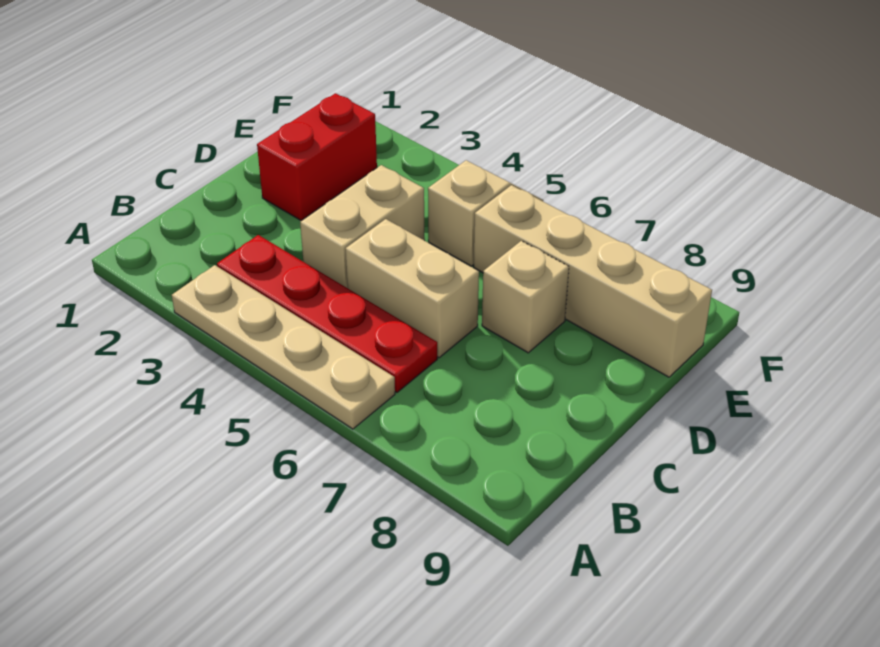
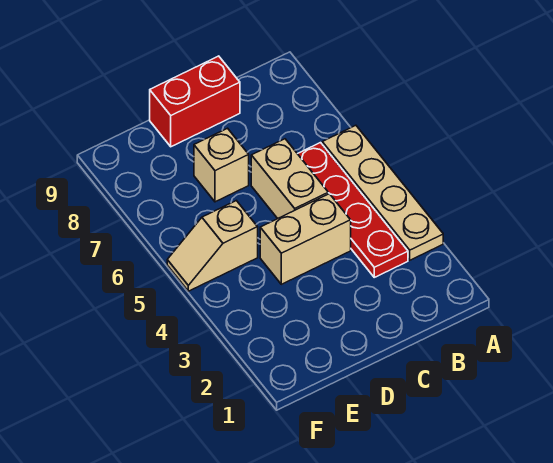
red 1x2 brick [257,93,377,221] -> red 1x2 brick moved to [150,56,240,147]
tan 1x4 brick [474,185,712,377] -> none

